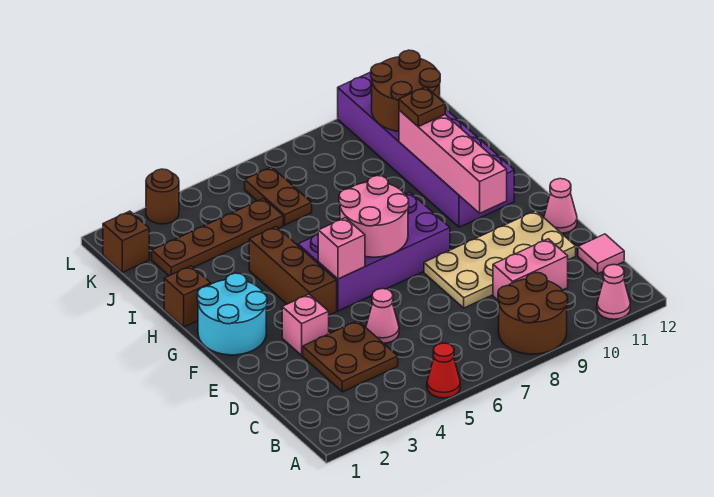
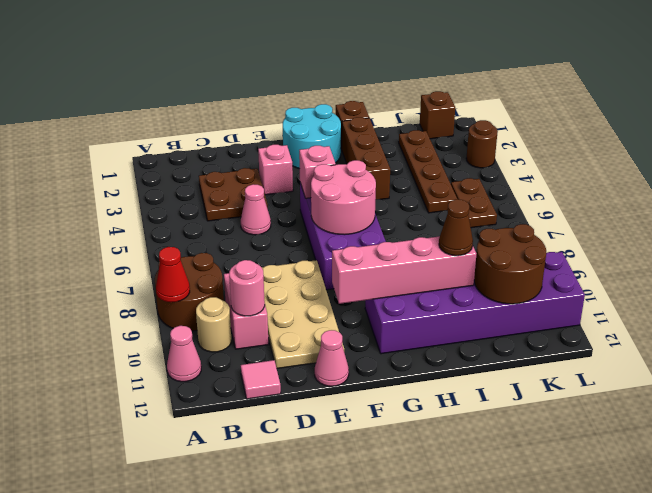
red 1x1 cone [427,343,460,398] -> red 1x1 cone moved to [156,247,190,302]
none -> tan 1x1 round brick [196,297,231,352]
none -> pink 1x1 round brick [229,260,265,316]
brown 1x3 brick [249,227,337,315] -> brown 1x3 brick turned to [342,117,390,200]
brown 1x1 plate [399,87,445,127] -> brown 1x1 cone [439,199,473,256]
brown 1x2 plate [245,167,312,225] -> brown 1x2 plate turned to [451,178,497,228]

